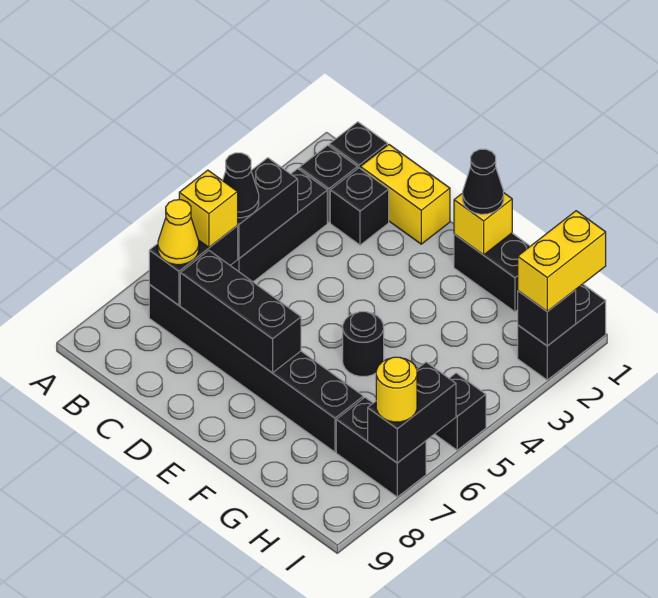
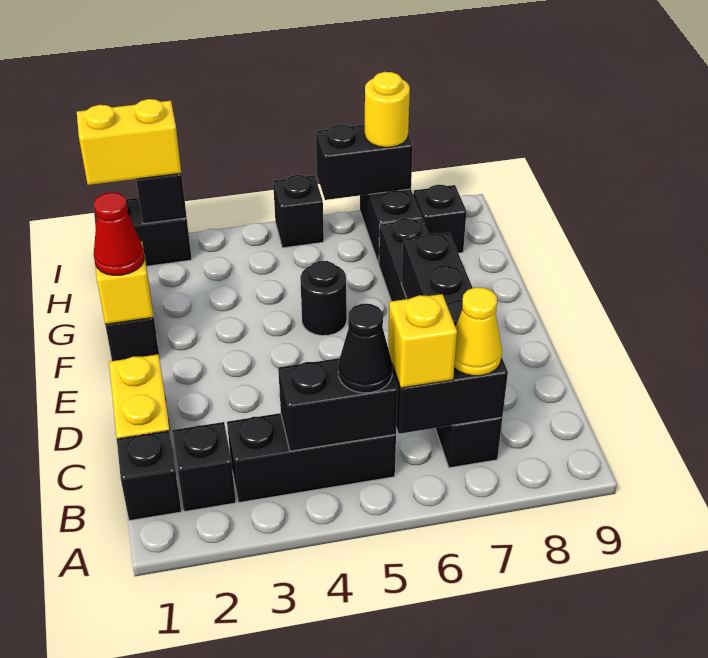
black 1x1 brick [330,168,389,245] -> black 1x1 brick moved to [413,185,466,253]
black 1x1 cone [463,149,504,214] -> red 1x1 cone [94,193,144,275]

